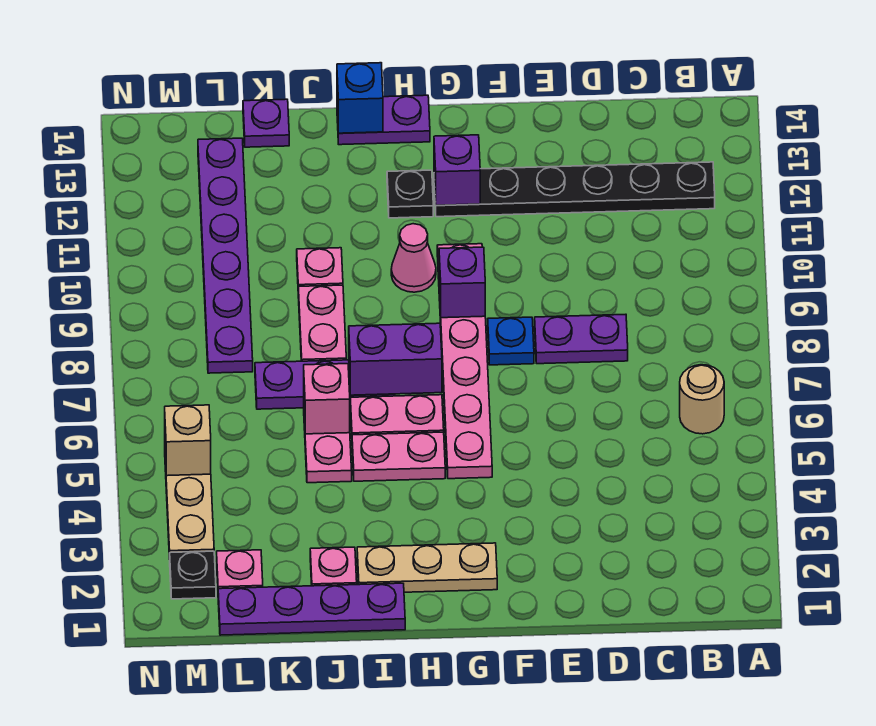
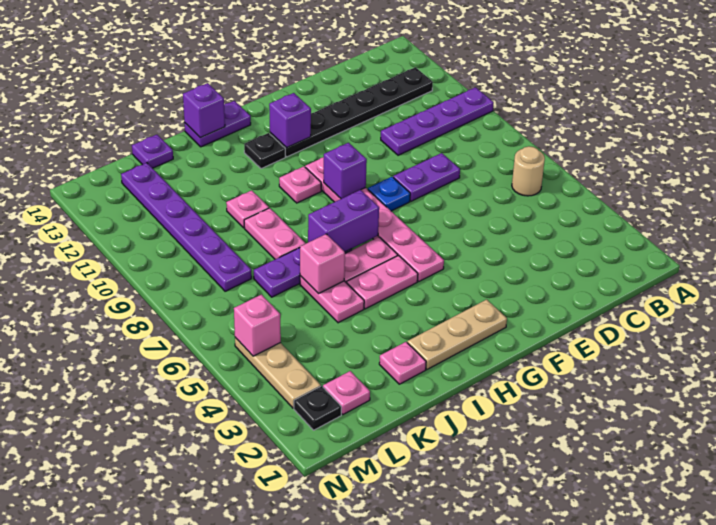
pink 1x1 cone [391,224,436,292] -> pink 1x1 plate [279,166,321,203]
purple 1x4 plate [218,583,405,635] -> purple 1x4 plate moved to [381,87,494,155]
blue 1x1 brick [337,63,383,133] -> purple 1x1 brick [183,83,225,138]
tan 1x1 brick [165,405,211,476] -> pink 1x1 brick [234,295,281,356]

